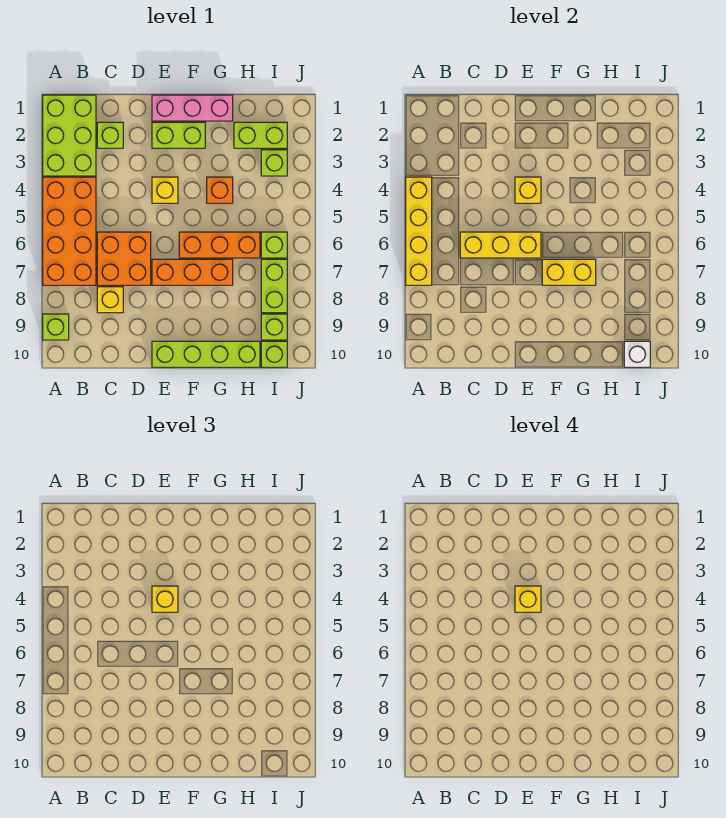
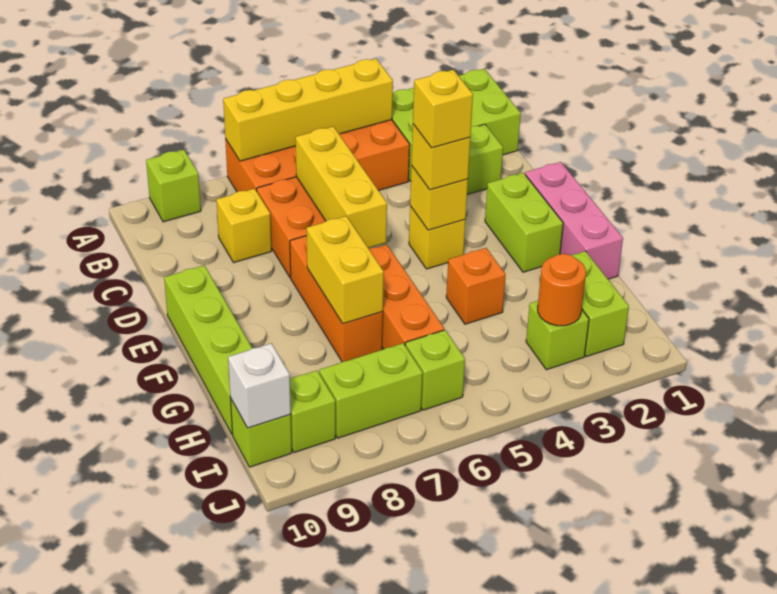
none -> orange 1x1 round brick [538,254,586,326]

